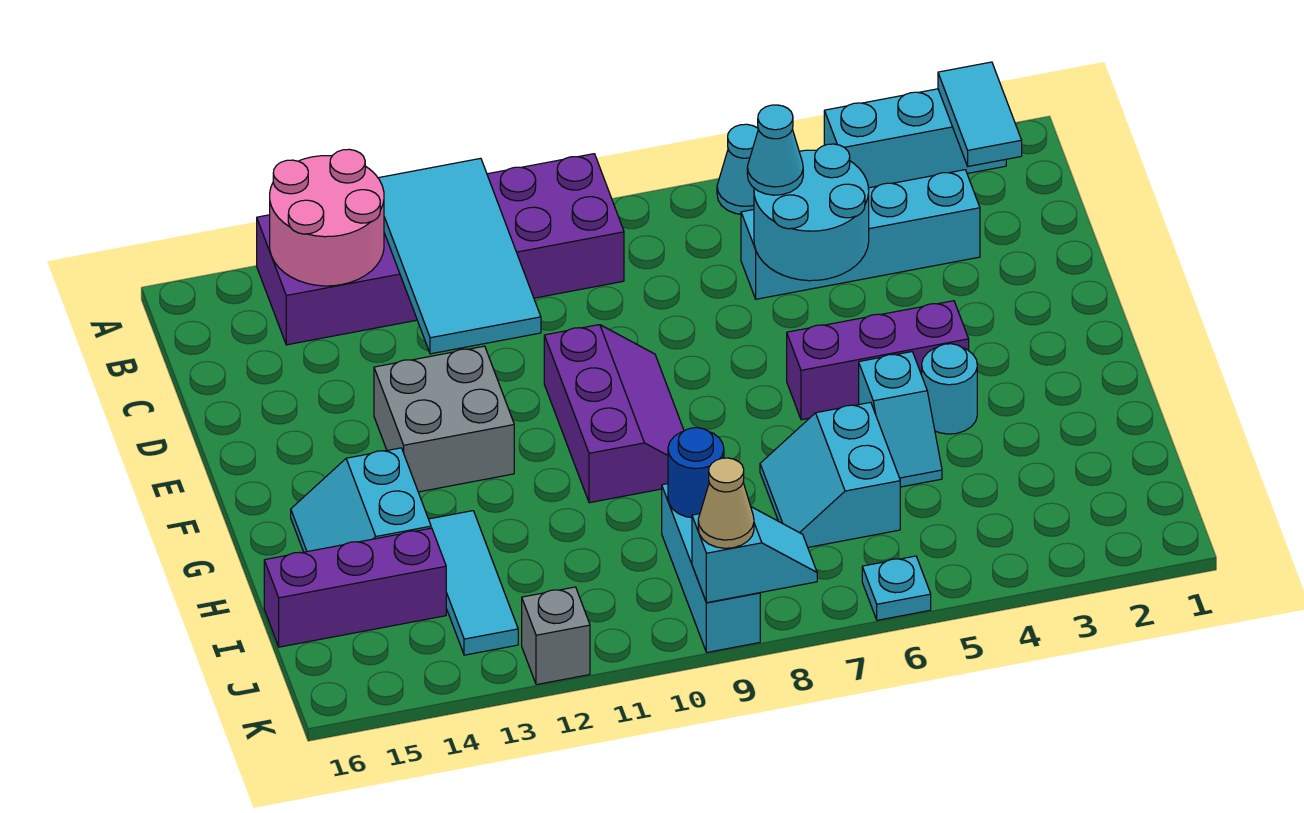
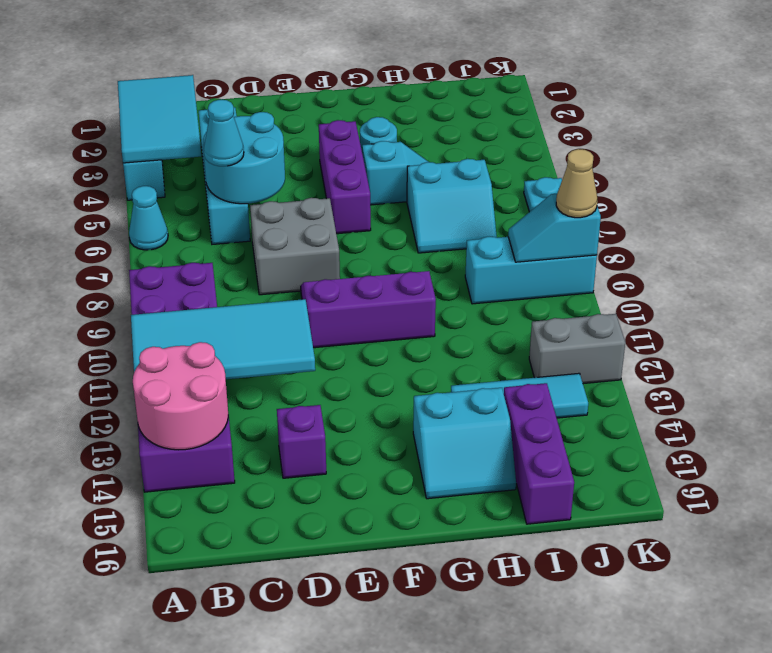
cyan 1x2 tile [938,62,1022,166] -> cyan 2x3 tile [118,75,201,163]
none -> purple 1x1 brick [277,405,326,478]
grey 2x2 brick [374,346,514,492] -> grey 2x2 brick moved to [250,198,340,295]
blue 1x1 round brick [668,428,724,518] -> none
cyan 1x2 slope [692,507,817,603] -> cyan 1x2 slope turned to [508,194,601,262]
grey 1x1 brick [522,587,590,685] -> grey 1x2 brick [529,314,625,384]

